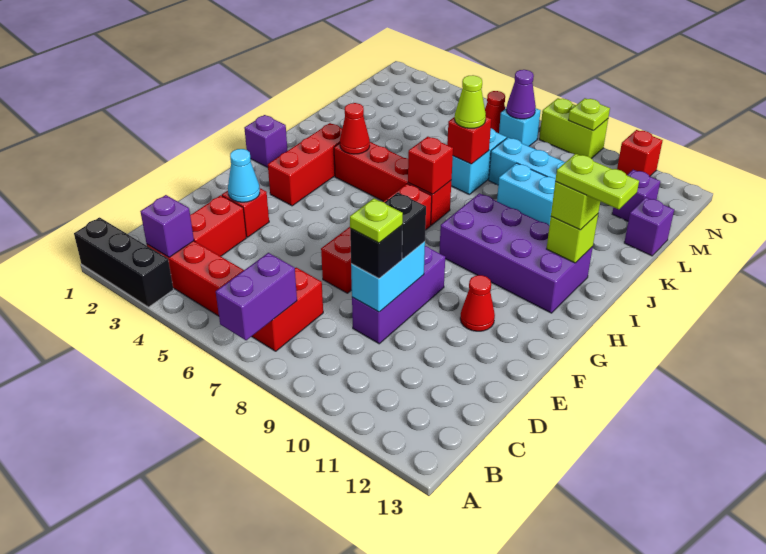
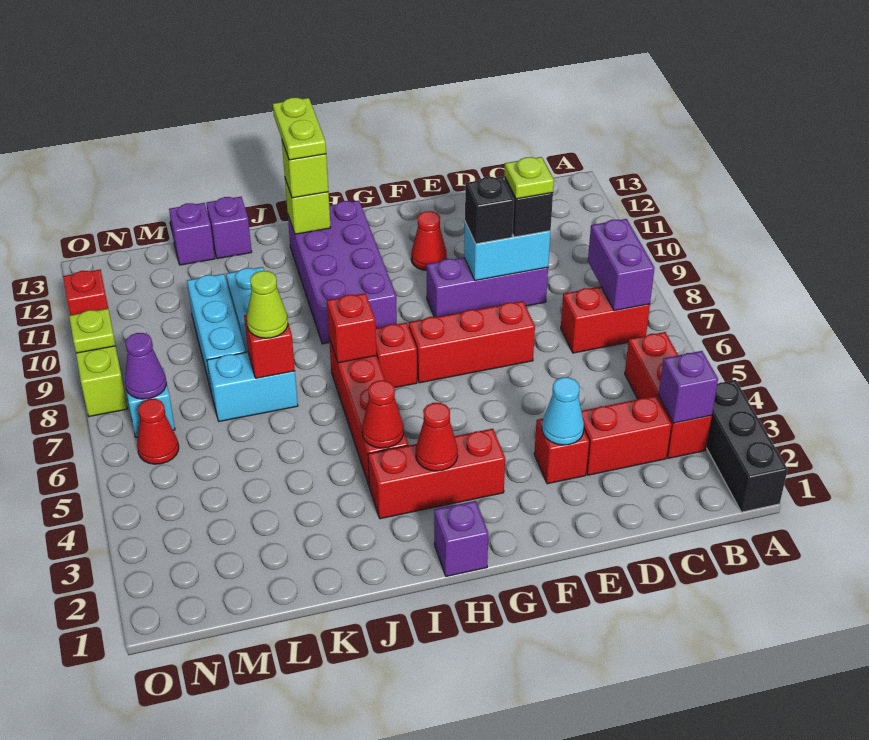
purple 1x2 brick [216,253,297,340] -> purple 1x2 brick turned to [588,219,655,311]
none -> red 1x1 cone [416,403,458,471]
purple 1x1 brick [612,170,660,221] -> purple 1x1 brick moved to [206,197,252,259]

